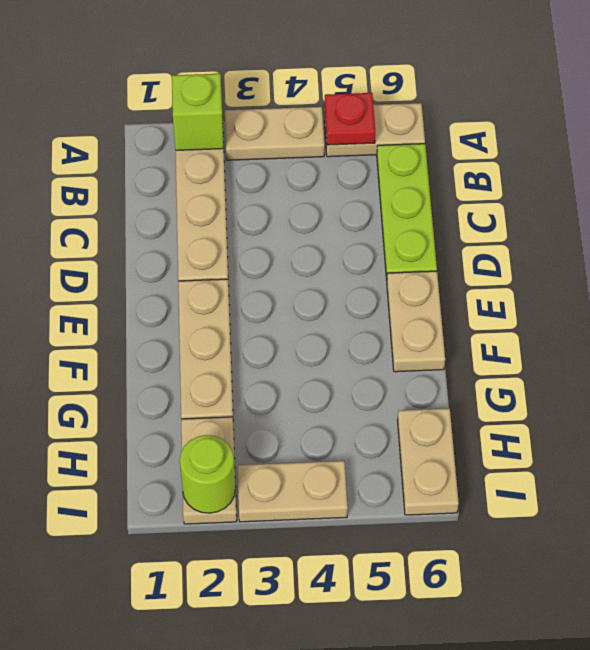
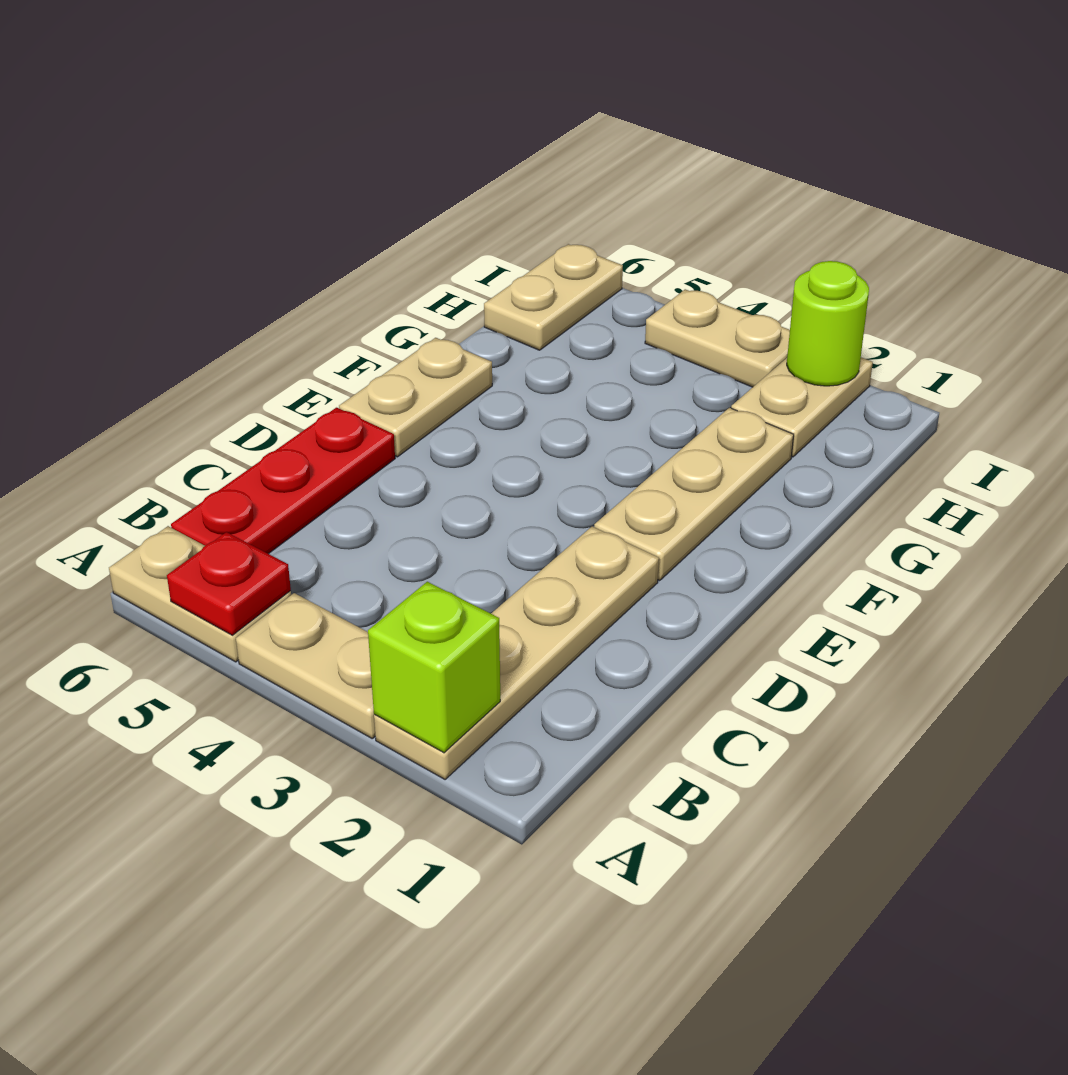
lime 1x3 plate [377,144,437,280] -> red 1x3 plate [171,408,395,554]

